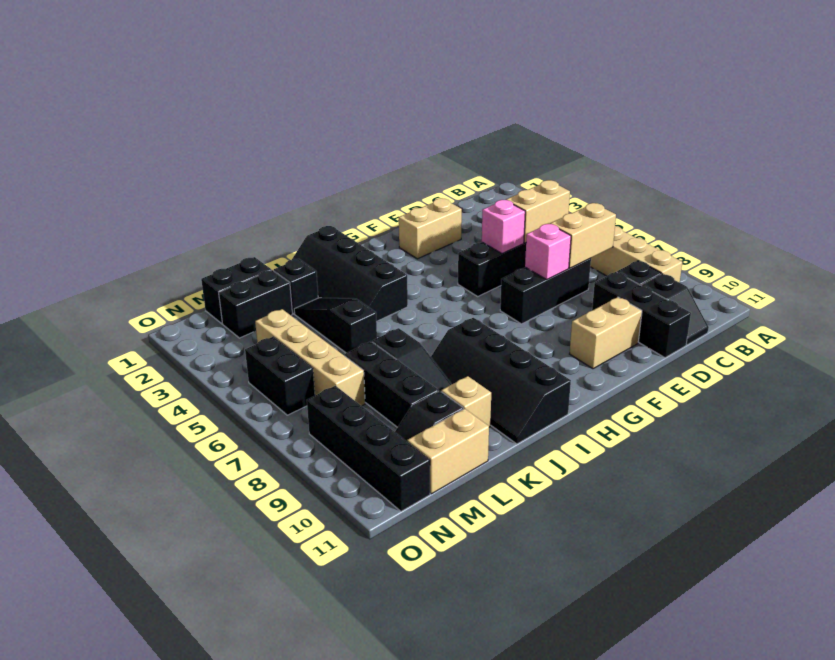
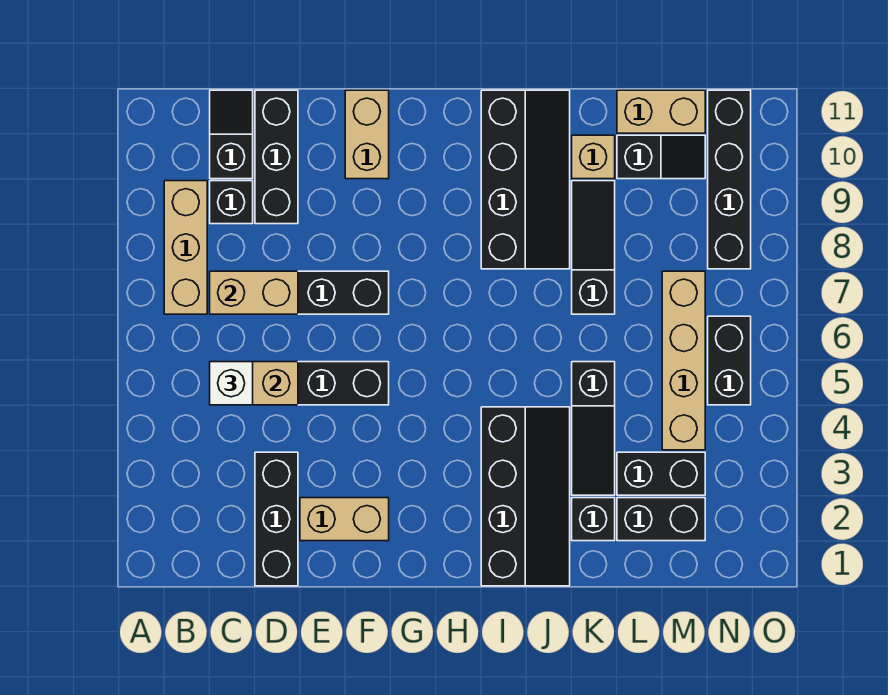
none -> white 1x1 brick [210,362,253,405]
pink 1x1 brick [482,200,525,254] -> none
pink 1x1 brick [525,224,571,279] -> none
tan 1x2 brick [570,297,642,369] -> tan 1x2 brick turned to [345,90,389,179]
black 1x2 brick [201,257,271,324] -> black 1x2 brick moved to [617,452,705,495]
black 1x3 brick [344,341,439,427] -> black 1x3 brick moved to [255,452,298,586]

